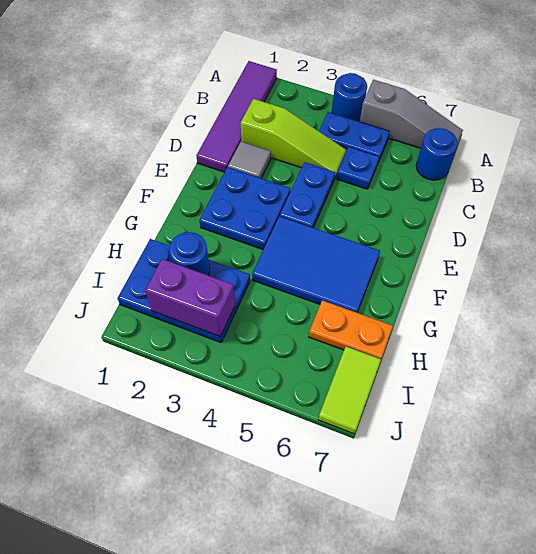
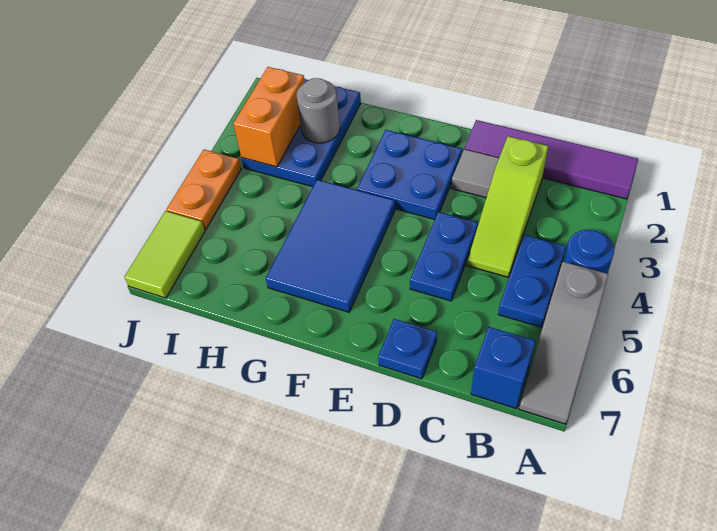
blue 1x1 round brick [416,128,458,180] -> blue 1x1 brick [471,327,535,409]
blue 1x1 plate [337,147,379,189] -> blue 1x1 plate moved to [378,319,437,379]
blue 1x2 plate [280,162,335,228] -> blue 1x2 plate turned to [410,212,478,301]
blue 1x1 round brick [169,232,210,275] -> grey 1x1 round brick [296,78,340,143]
orange 1x2 plate [309,300,393,359] -> orange 1x2 plate moved to [167,150,241,230]
purple 1x2 brick [145,259,235,337] -> orange 1x2 brick [233,67,305,167]
lime 1x2 tile [318,347,381,434] -> lime 1x2 tile turned to [124,211,205,298]

